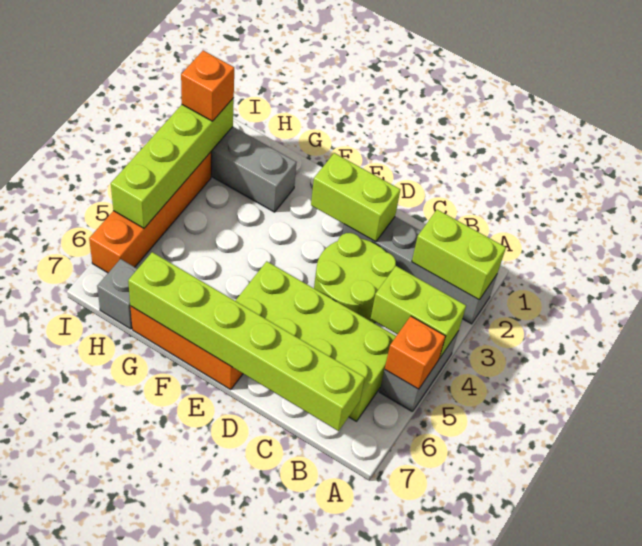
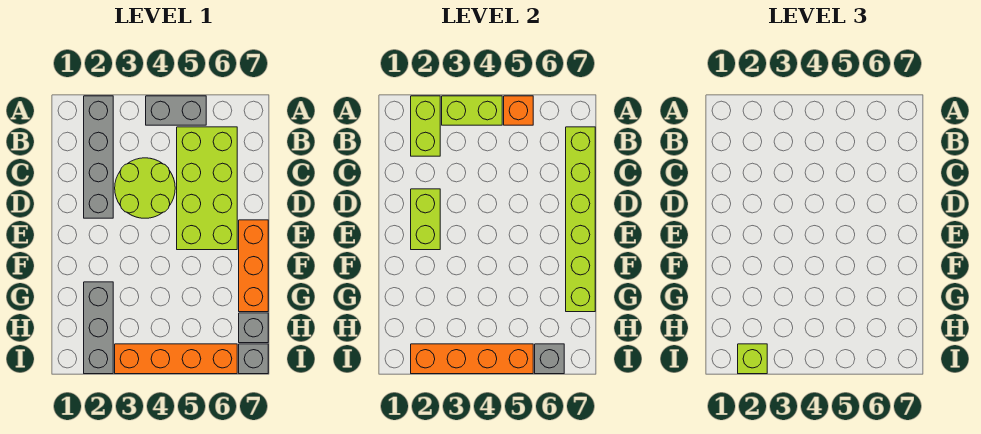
lime 1x2 brick [371,266,466,358] -> lime 1x2 brick turned to [442,96,502,125]
lime 1x4 brick [111,98,234,228] -> orange 1x4 brick [411,344,533,374]
orange 1x1 brick [181,51,234,121] -> lime 1x1 brick [738,344,767,374]
none -> grey 1x1 brick [535,344,564,374]
none -> grey 1x1 brick [239,344,268,374]

